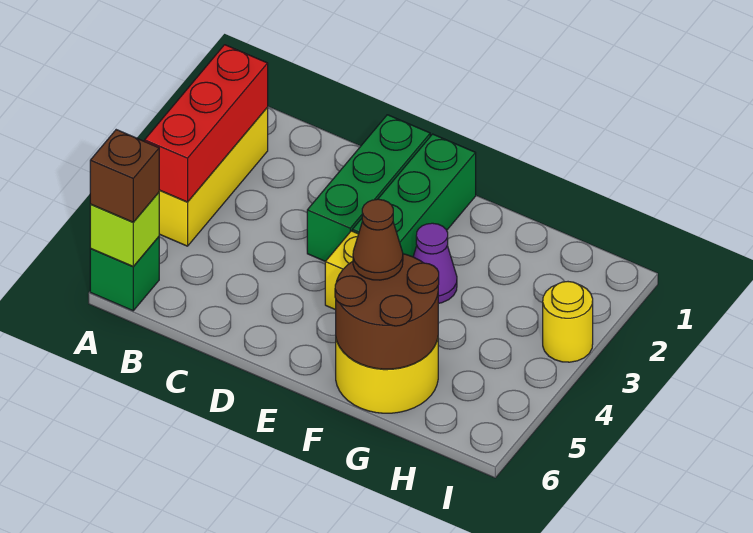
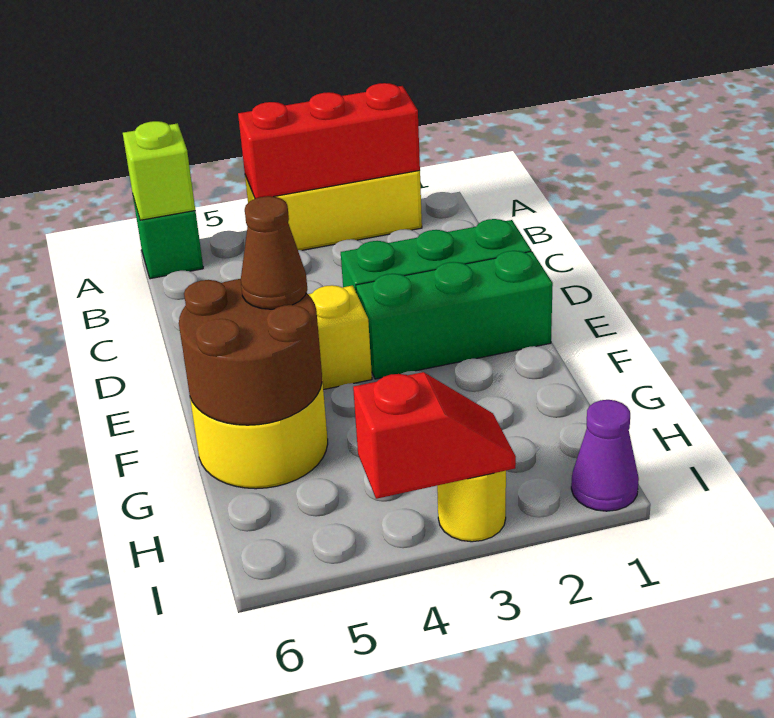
brown 1x1 brick [90,130,159,222] -> none
purple 1x1 cone [413,223,457,303] -> purple 1x1 cone moved to [571,400,639,511]
none -> red 1x2 slope [353,372,516,499]

